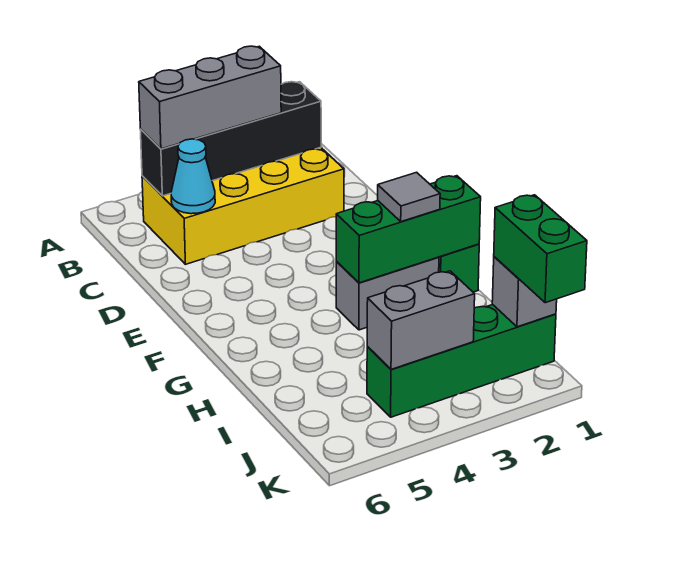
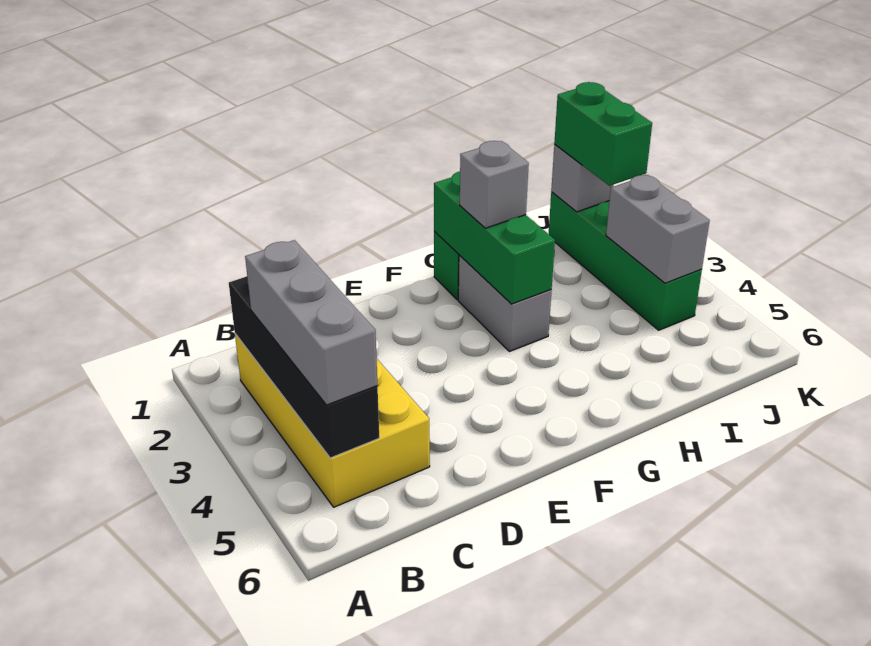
cyan 1x1 cone [171,139,215,214] -> none
grey 1x1 tile [378,172,440,222] -> grey 1x1 brick [460,141,529,228]
green 1x2 brick [494,195,587,303] -> green 1x2 brick turned to [554,82,652,186]

